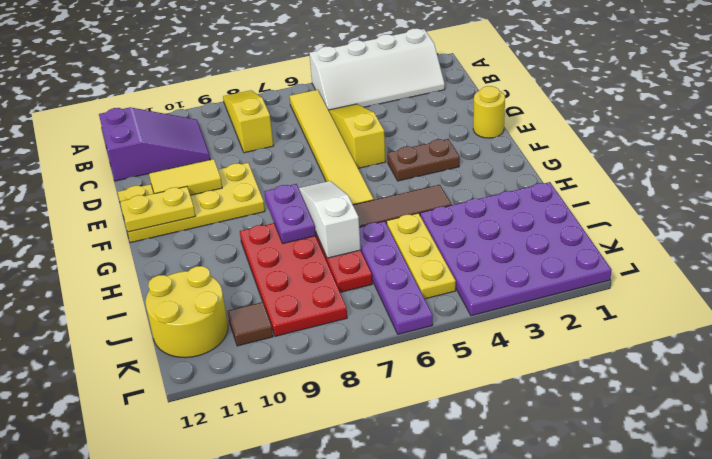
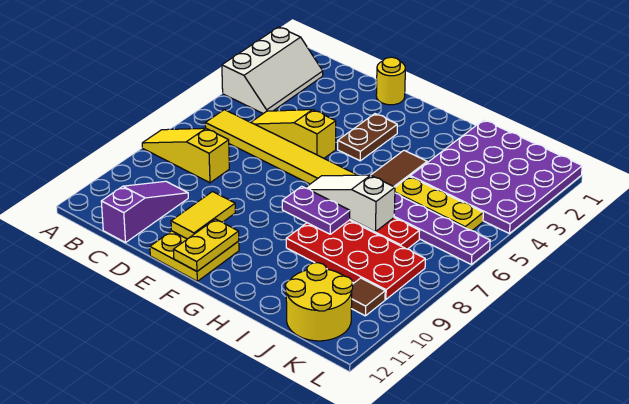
white 2x4 slope [309,28,445,110] -> white 2x3 slope [222,27,323,114]
purple 2x3 slope [99,107,210,181] -> purple 1x3 slope [101,181,188,243]
yellow 2x4 plate [118,163,265,243] -> yellow 2x2 plate [150,231,239,281]

